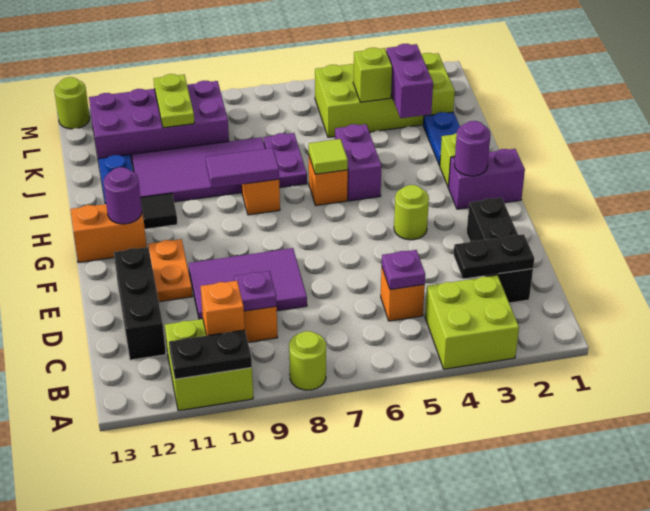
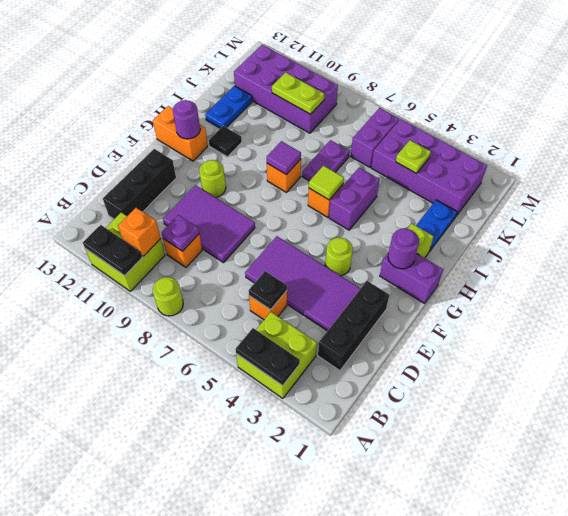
black 1x2 plate [454,234,534,279] -> black 1x2 plate moved to [236,328,300,386]
purple 1x1 plate [382,250,425,290] -> black 1x1 plate [249,271,287,310]
orange 1x2 plate [148,239,192,302] -> none
purple 1x2 tile [206,148,279,188] -> purple 1x1 tile [267,141,301,175]
purple 2x4 tile [132,137,265,202] -> purple 2x4 tile moved to [245,236,361,331]
purple 1x2 brick [386,44,433,118] -> purple 1x2 brick moved to [351,108,399,167]
lime 2x4 brick [315,53,455,137] -> purple 2x4 brick [371,119,487,216]
lime 1x1 brick [353,48,392,102] -> lime 1x1 plate [396,140,431,173]
lime 1x2 plate [154,74,194,128] -> lime 1x2 plate turned to [272,72,324,114]
lime 1x1 round brick [54,77,90,129] -> lime 1x1 round brick moved to [199,160,226,197]

